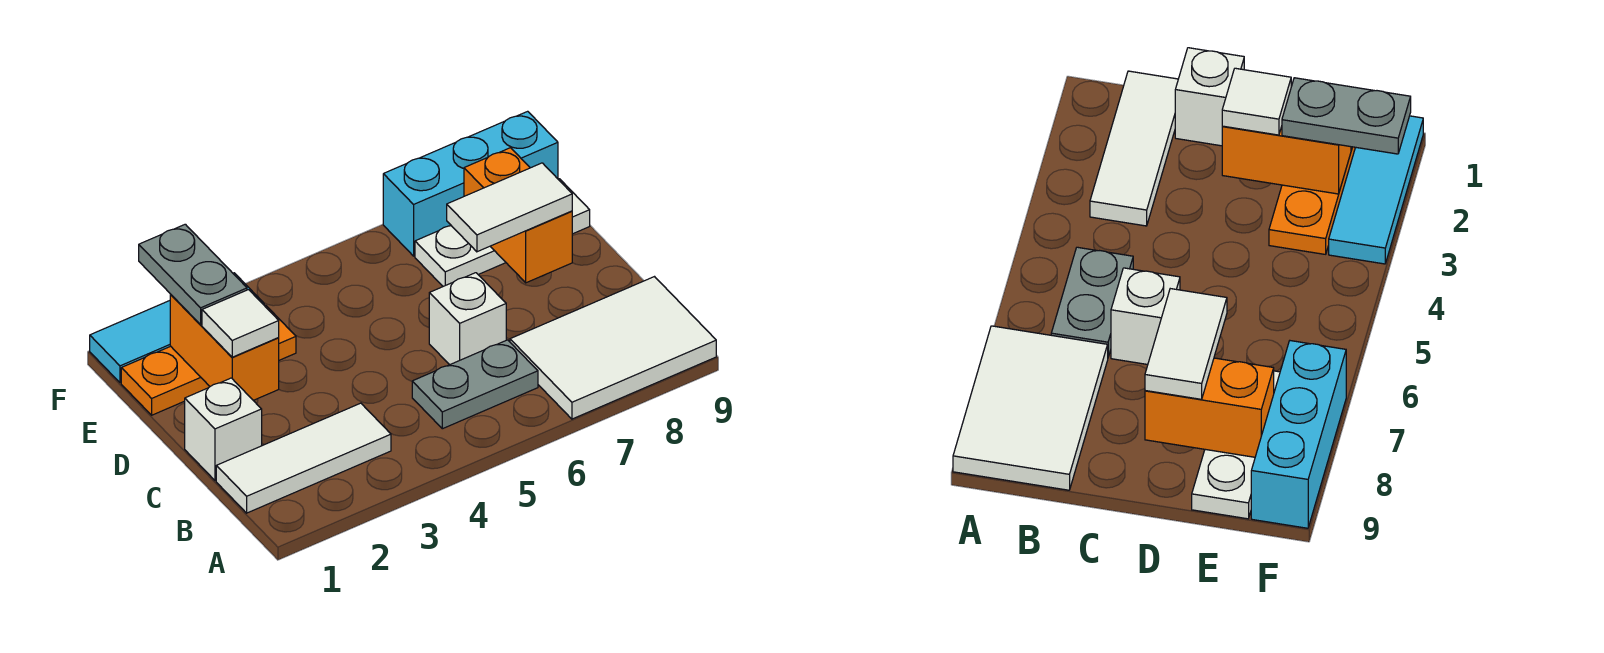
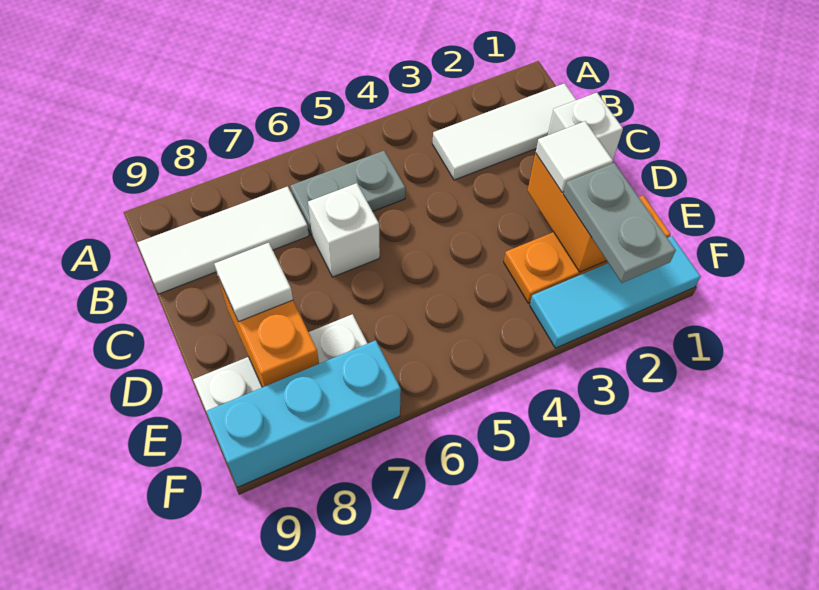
white 2x3 tile [510,277,716,419] -> white 1x3 tile [137,186,309,294]
white 1x2 tile [447,163,572,252] -> white 1x1 tile [214,243,293,322]

